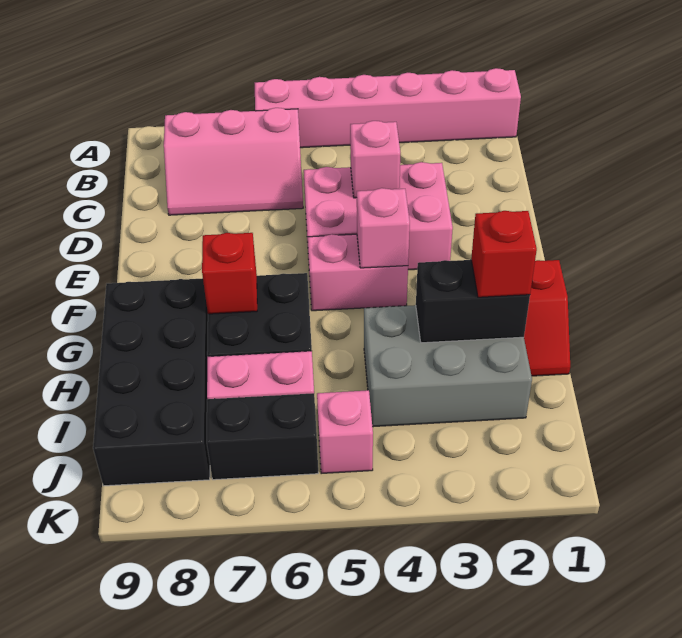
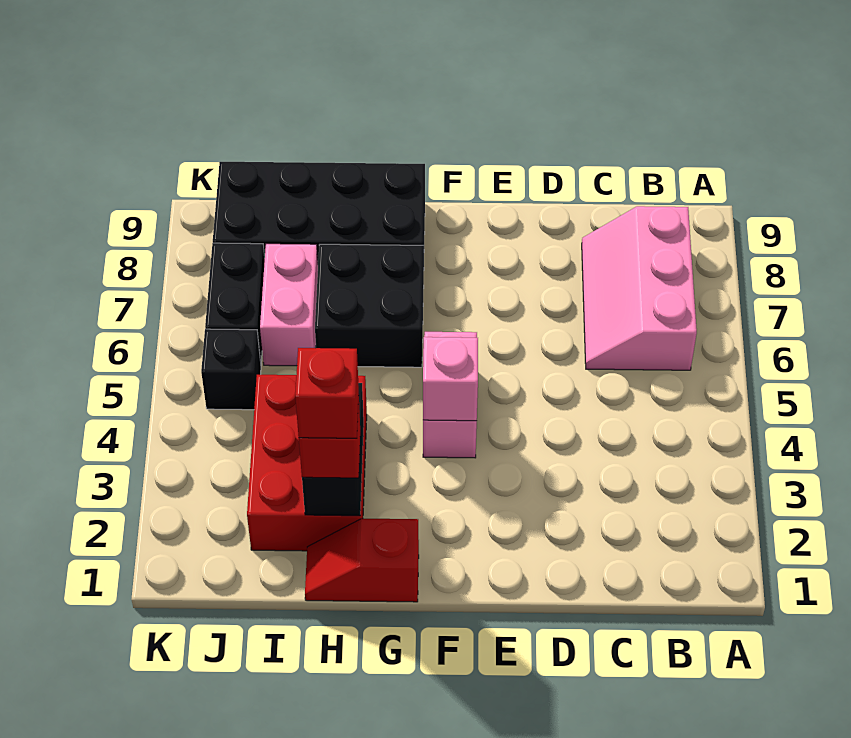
pink 1x6 brick [255,68,521,148] -> none
pink 2x3 brick [304,162,453,270] -> none
pink 1x1 brick [350,121,400,198] -> none
red 1x1 brick [202,233,257,314] -> red 1x1 brick moved to [295,348,359,438]
grey 2x3 brick [364,305,532,427] -> red 2x3 brick [247,375,367,551]
pink 1x1 brick [317,390,373,474] -> black 1x1 brick [201,329,261,410]

